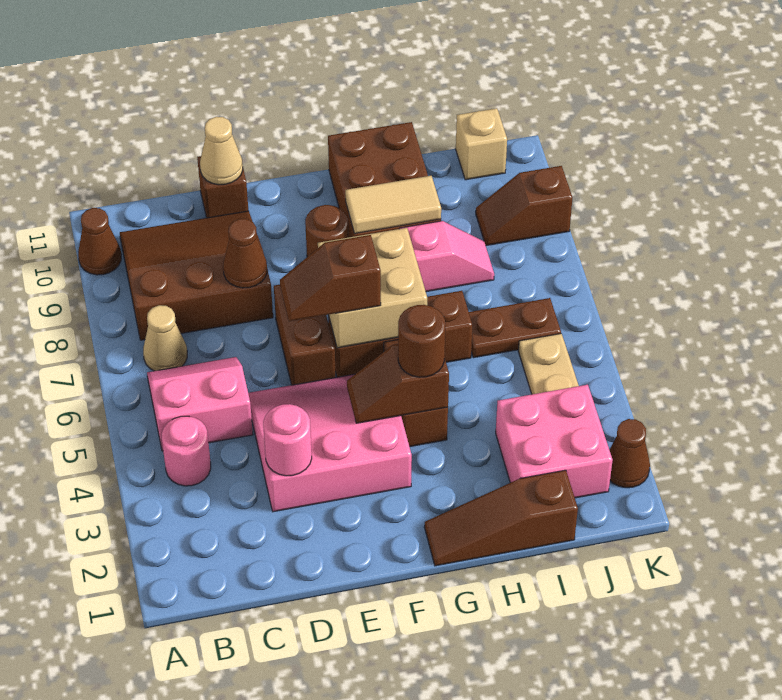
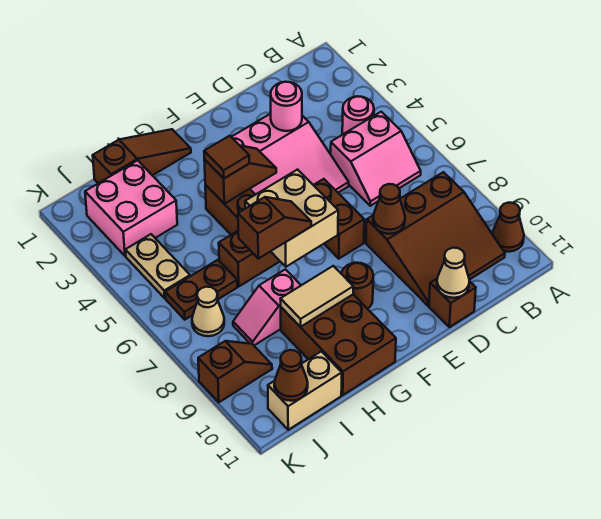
tan 1x1 cone [143,305,187,371] -> tan 1x1 cone moved to [192,287,224,336]
brown 1x2 slope [280,235,381,321] -> brown 1x2 slope moved to [238,197,311,259]
brown 1x1 round brick [398,305,445,377] -> brown 1x1 tile [204,136,249,179]
tan 1x1 brick [456,108,507,180] -> tan 1x2 brick [268,351,342,430]
brown 1x1 cone [609,419,650,488] -> brown 1x1 cone moved to [274,350,308,401]

